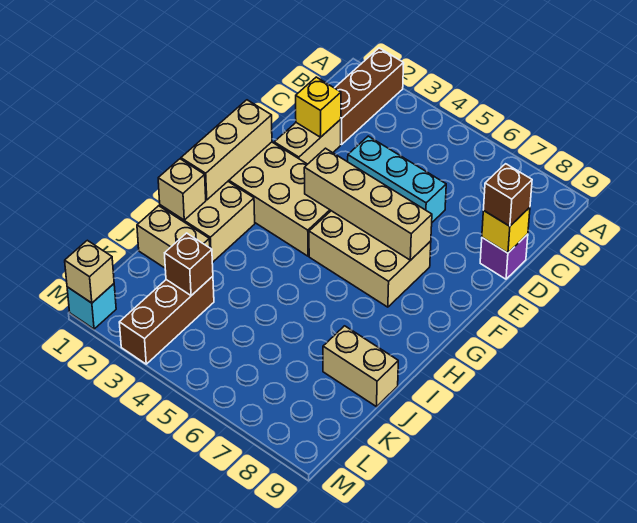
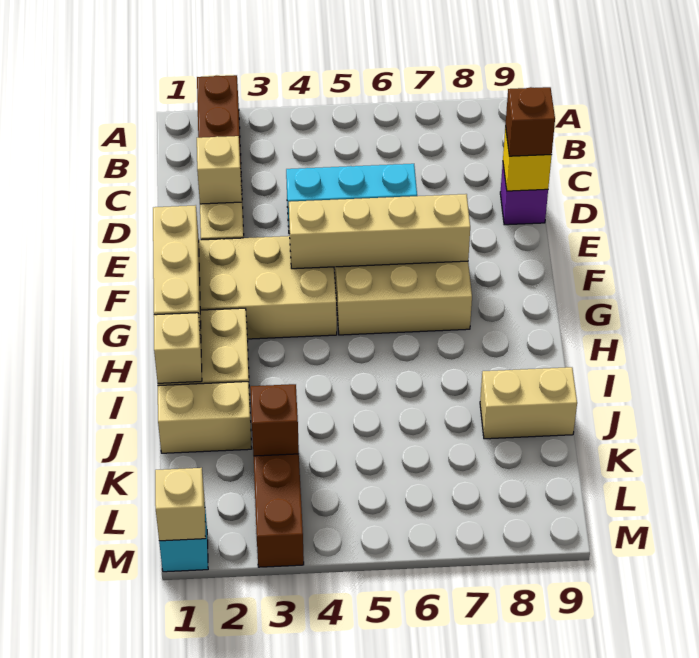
yellow 1x1 brick [296,77,341,137] -> tan 1x1 brick [197,136,242,204]

